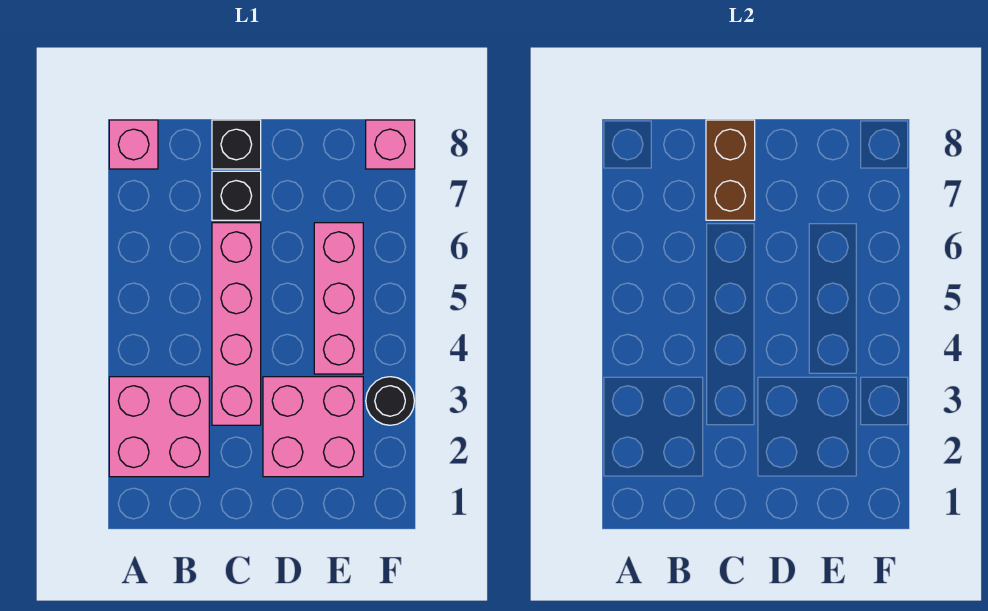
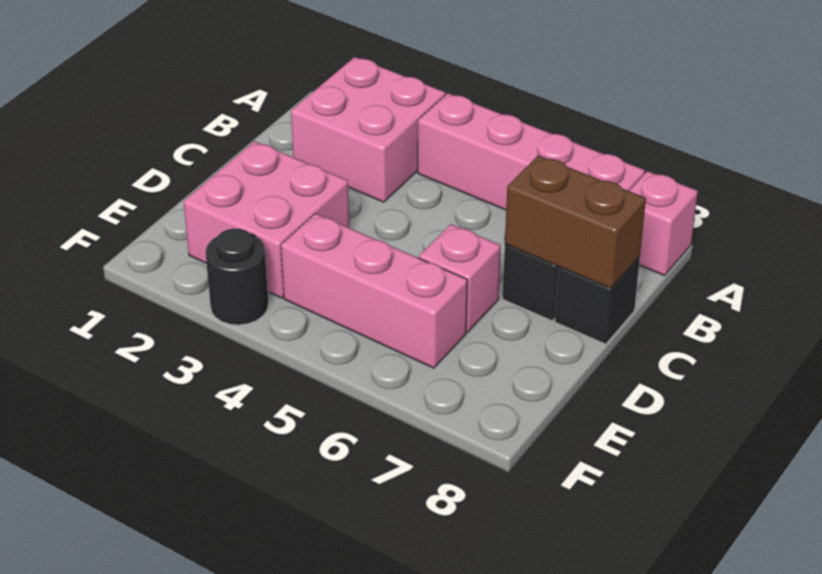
pink 1x4 brick [212,223,261,425] -> pink 1x4 brick moved to [418,93,645,210]
pink 1x1 brick [366,120,415,169] -> pink 1x1 brick moved to [419,224,501,332]

